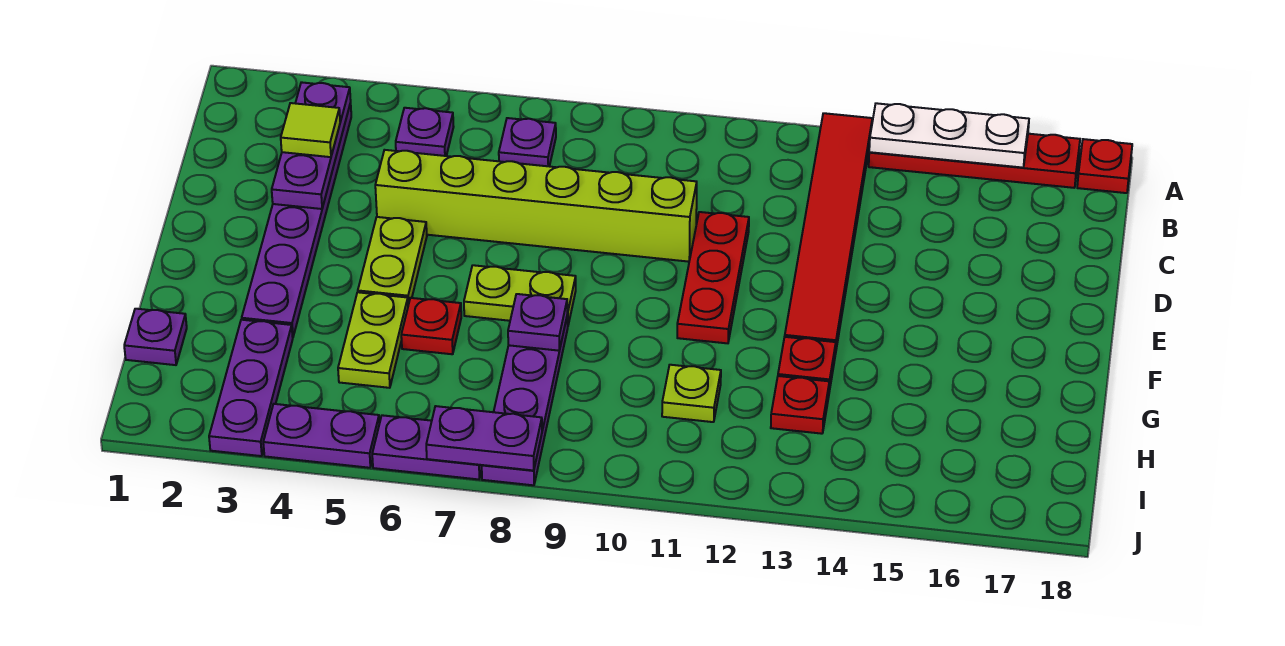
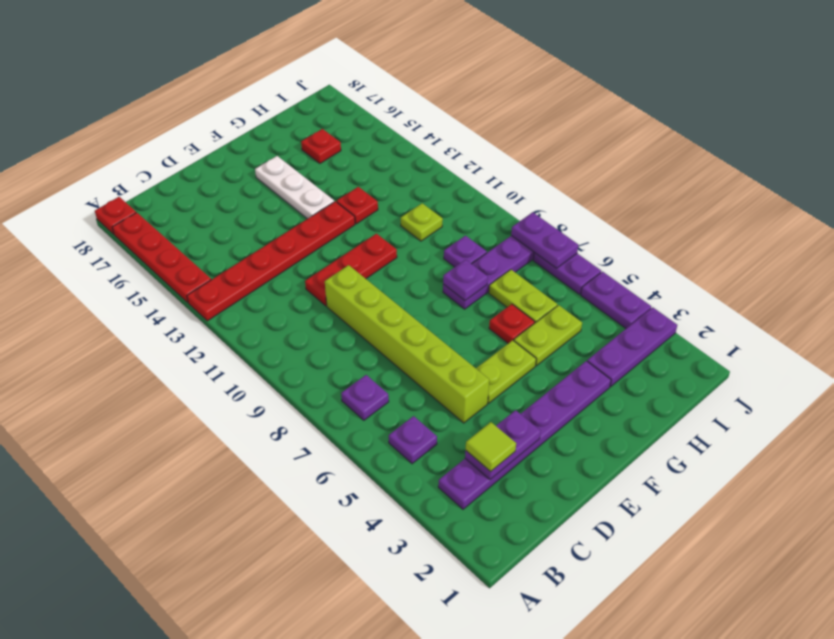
red 1x6 tile [785,113,872,354] -> red 1x6 plate [187,201,355,321]
white 1x3 plate [869,103,1029,168] -> white 1x3 plate moved to [255,156,334,219]
purple 1x3 plate [272,82,351,209] -> purple 1x2 plate [465,410,541,479]
lime 1x2 plate [464,265,576,325] -> lime 1x2 plate moved to [489,270,557,323]
purple 1x1 plate [124,309,187,365] -> purple 1x1 plate moved to [444,236,487,267]
red 1x1 plate [771,376,829,434] -> red 1x1 plate moved to [301,129,341,163]

